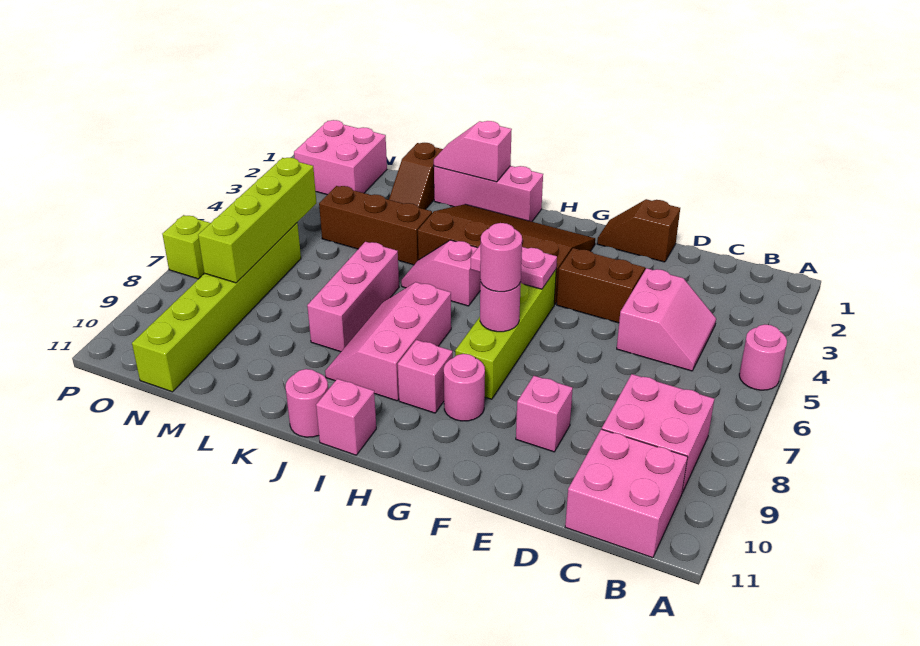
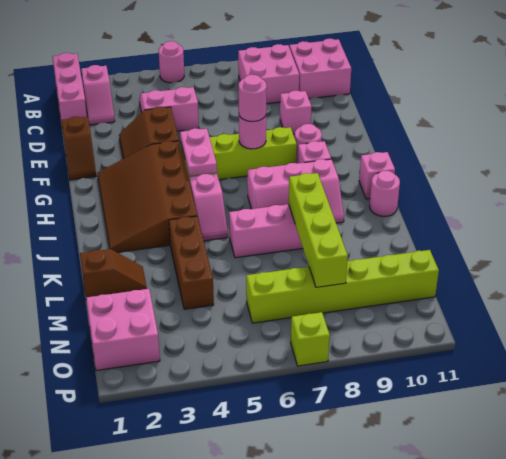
pink 1x3 brick [434,166,543,222] -> pink 1x3 brick moved to [53,53,87,123]
pink 1x2 slope [434,121,512,182] -> pink 1x2 slope moved to [81,65,115,125]
lime 1x4 brick [198,158,316,283] -> lime 1x4 brick turned to [289,173,348,287]

